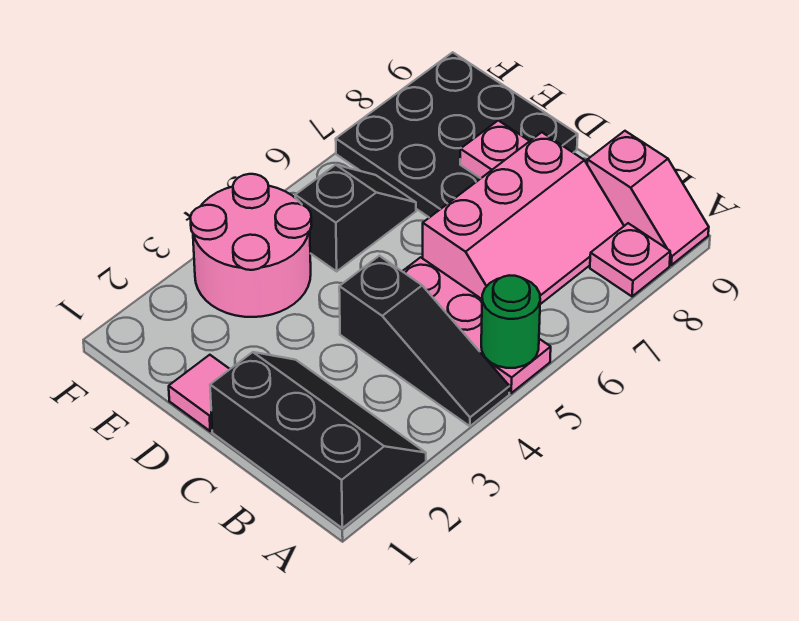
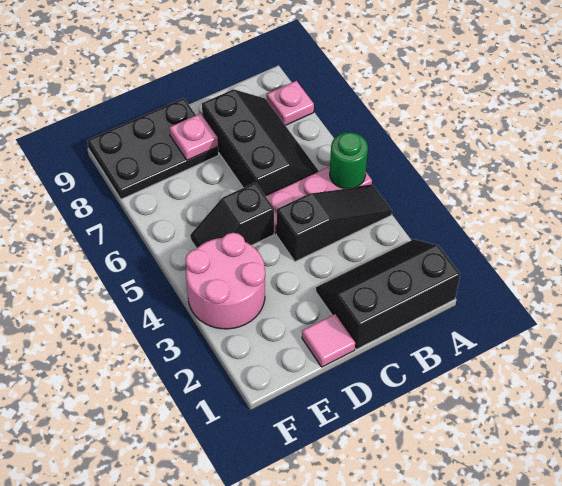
pink 1x2 slope [587,131,709,265] -> none
pink 2x3 slope [423,132,624,304] -> black 2x3 slope [202,89,319,196]
black 3x3 plate [336,52,578,218] -> black 2x3 plate [87,98,219,199]
black 1x2 slope [295,165,416,271] -> black 1x2 slope turned to [190,182,274,248]

